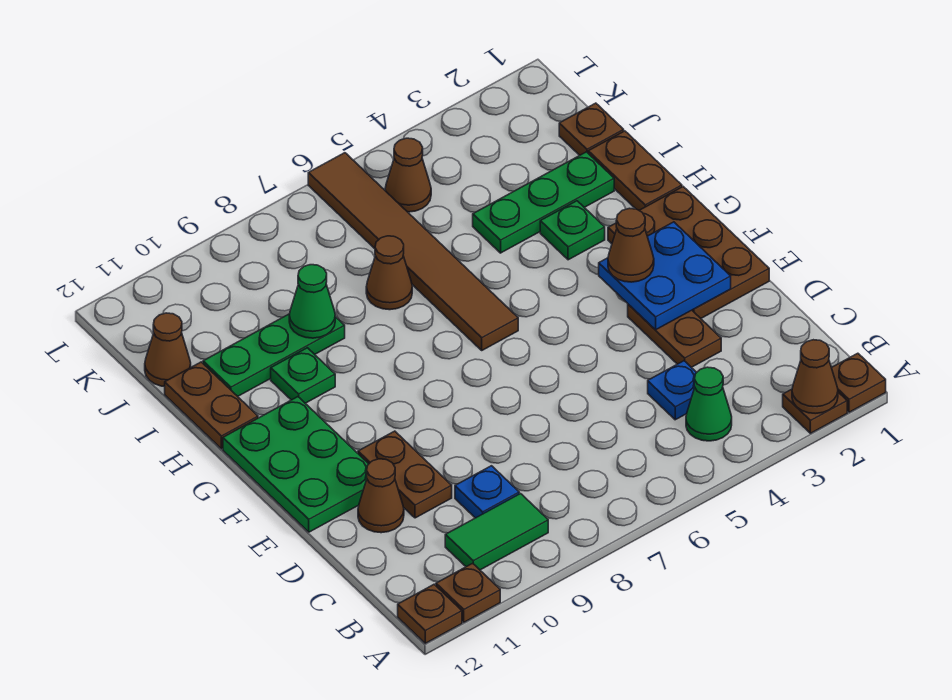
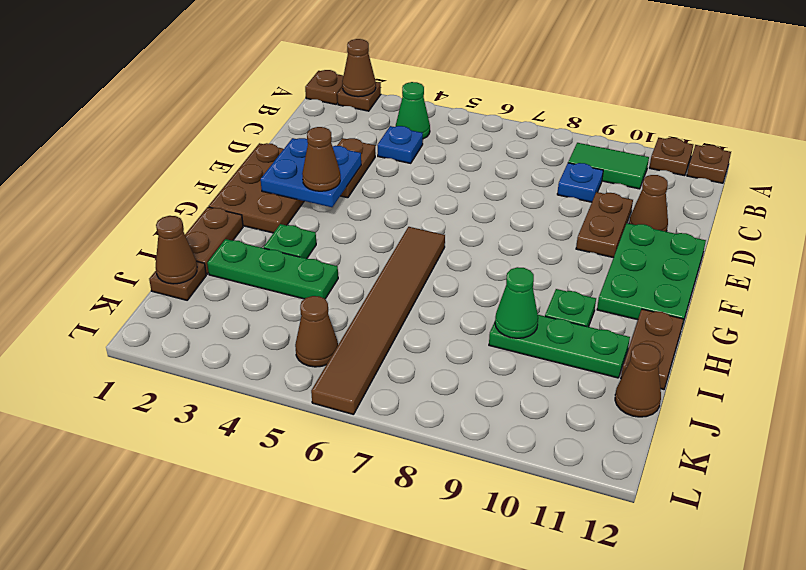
brown 1x1 cone [366,236,412,310] -> brown 1x1 cone moved to [156,216,197,284]

